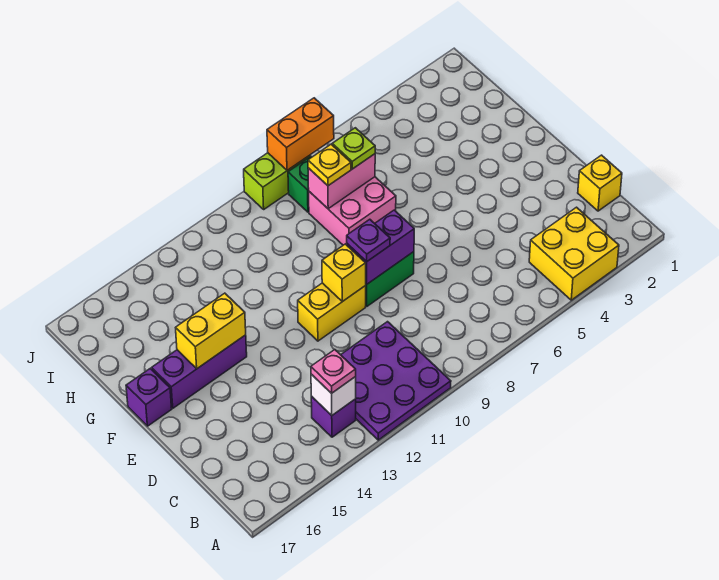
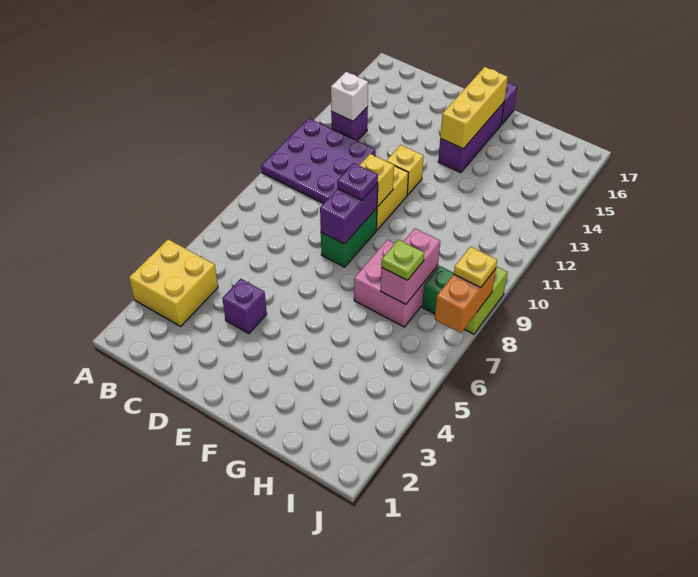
pink 1x1 plate [311,350,356,393] -> none
yellow 1x1 brick [578,155,622,211] -> yellow 1x1 brick moved to [386,145,424,195]
none -> purple 1x1 brick [222,279,267,334]
yellow 1x2 brick [176,293,246,369] -> yellow 1x3 brick [440,67,508,149]
yellow 1x1 plate [308,144,351,186] -> yellow 1x1 plate moved to [454,247,497,288]

